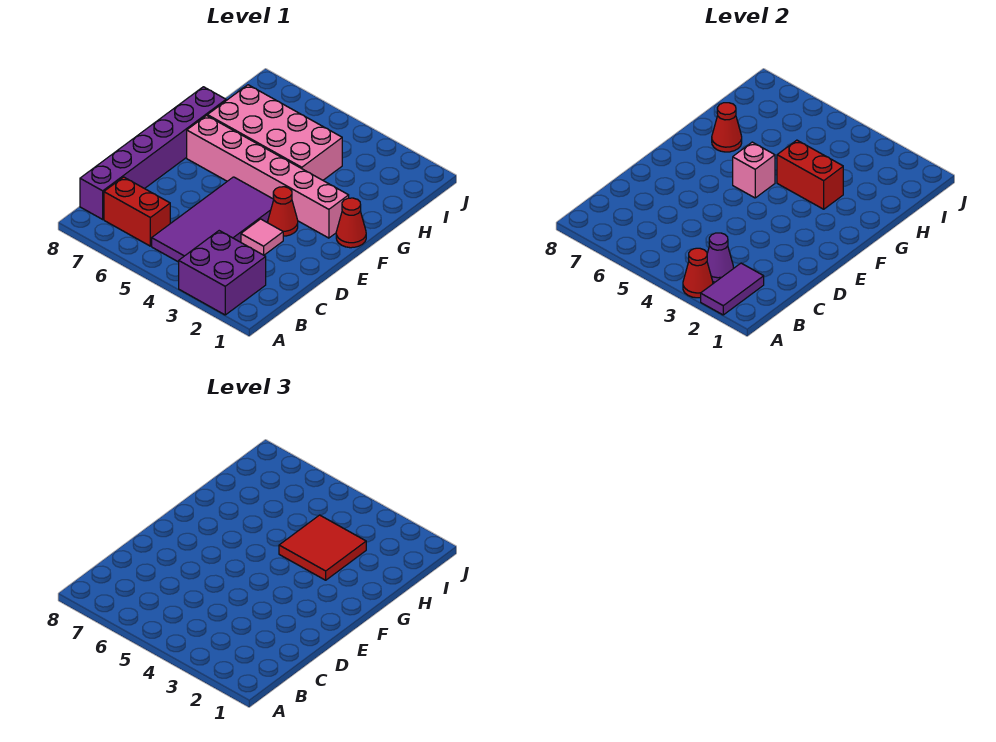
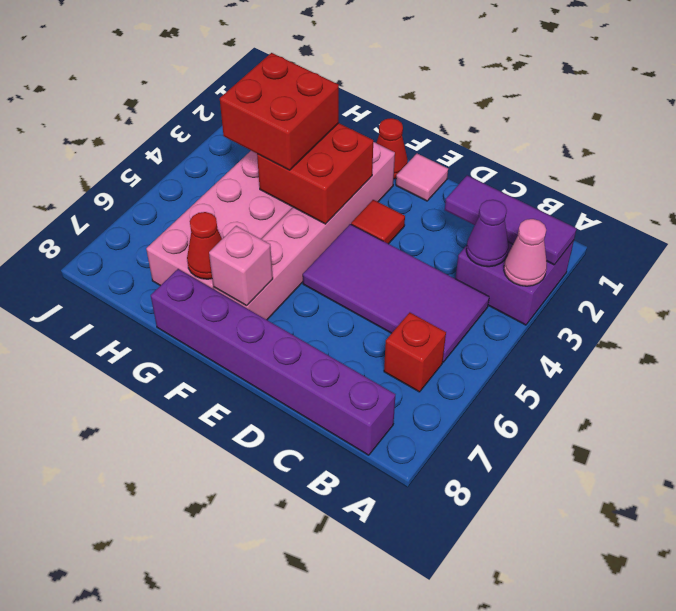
purple 1x2 tile [701,263,764,315] -> purple 1x3 tile [445,175,577,265]
red 1x1 cone [683,248,713,298] -> pink 1x1 cone [504,219,547,286]
red 1x2 brick [104,177,170,246] -> red 1x1 brick [384,313,446,392]
pink 1x1 tile [241,219,283,255] -> pink 1x1 tile moved to [396,154,448,201]
red 1x1 cone [268,187,298,236] -> red 1x1 tile [351,200,405,244]
pink 1x1 brick [733,142,775,198] -> pink 1x1 brick moved to [209,226,273,306]
red 1x2 brick [777,140,843,209] -> red 2x2 brick [257,123,373,224]
red 2x2 tile [279,515,366,580] -> red 2x2 brick [220,53,339,170]

